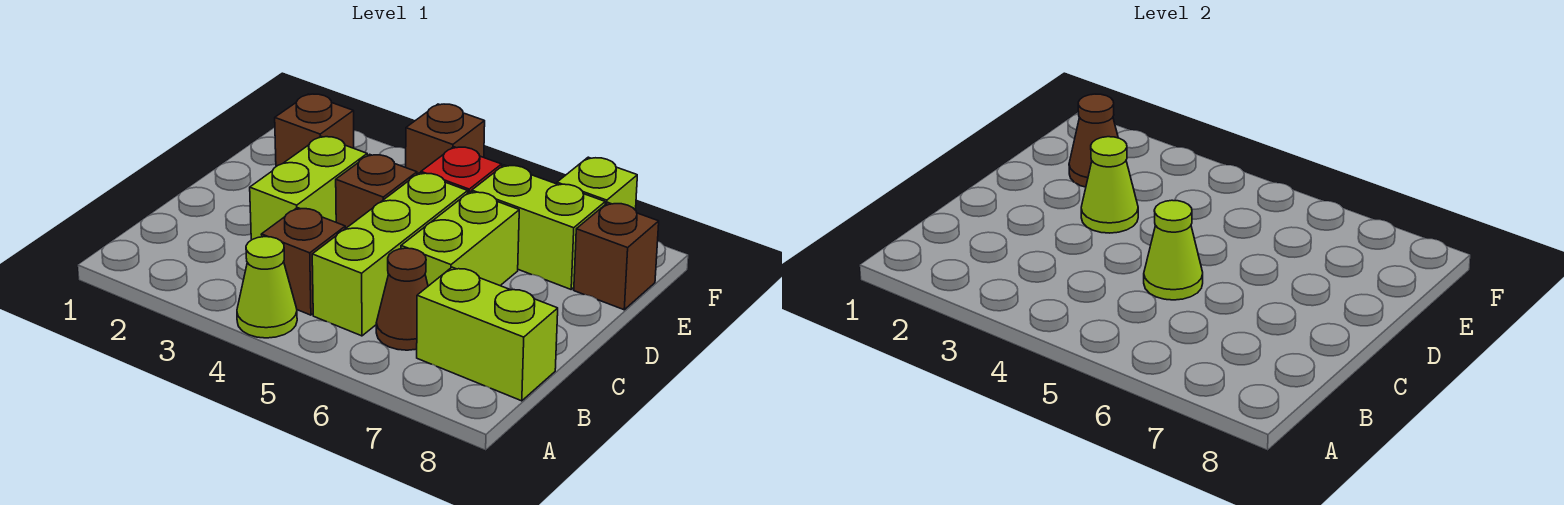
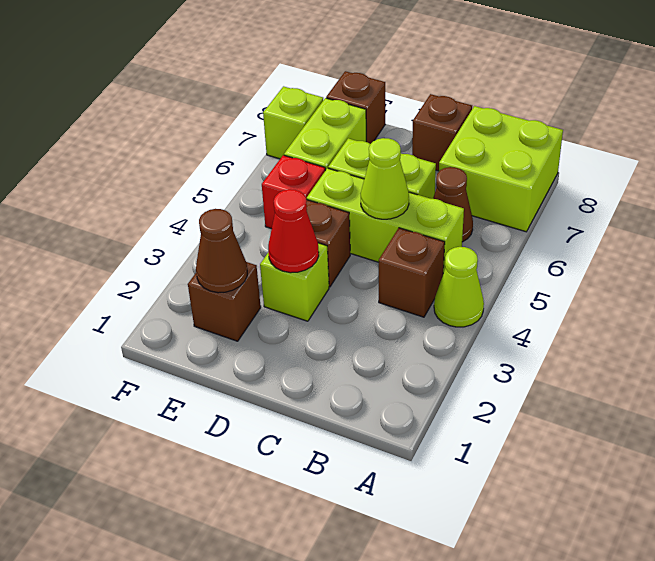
lime 1x2 brick [417,267,558,401] -> lime 2x2 brick [439,106,563,232]
lime 1x2 brick [250,136,367,240] -> lime 1x1 brick [260,243,329,321]
lime 1x1 cone [1081,137,1138,233] -> red 1x1 cone [268,189,319,273]
brown 1x1 brick [406,104,485,174] -> brown 1x1 brick moved to [412,94,472,171]

